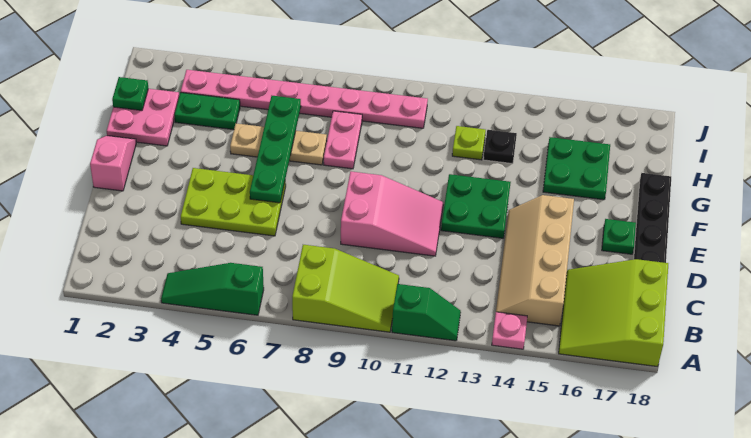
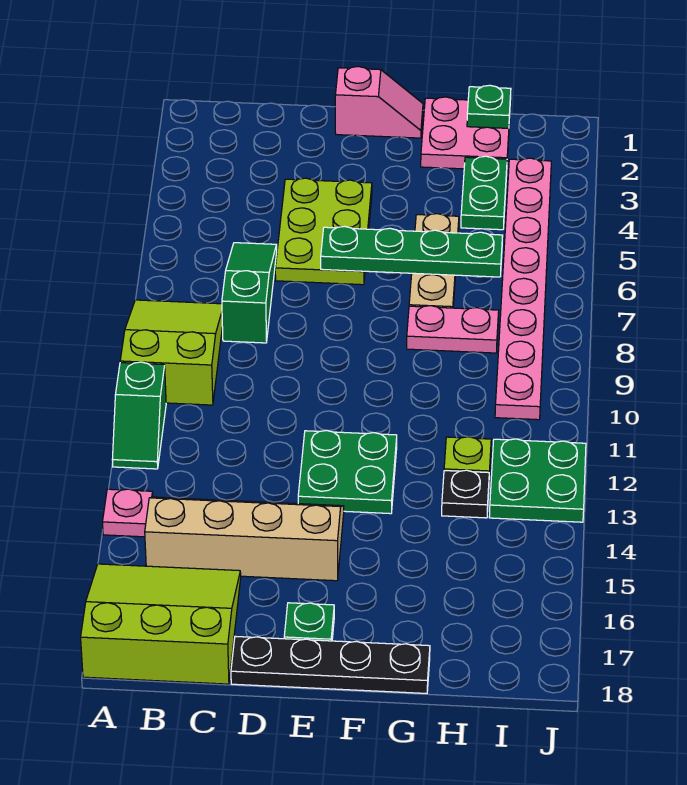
green 1x3 slope [161,263,264,315] -> green 1x3 slope moved to [222,243,277,343]
lime 2x3 slope [292,245,399,332] -> lime 2x3 slope turned to [120,300,222,405]
pink 2x3 slope [341,171,443,256] -> none
green 2x2 plate [543,137,610,200] -> green 2x2 plate moved to [489,439,586,522]

